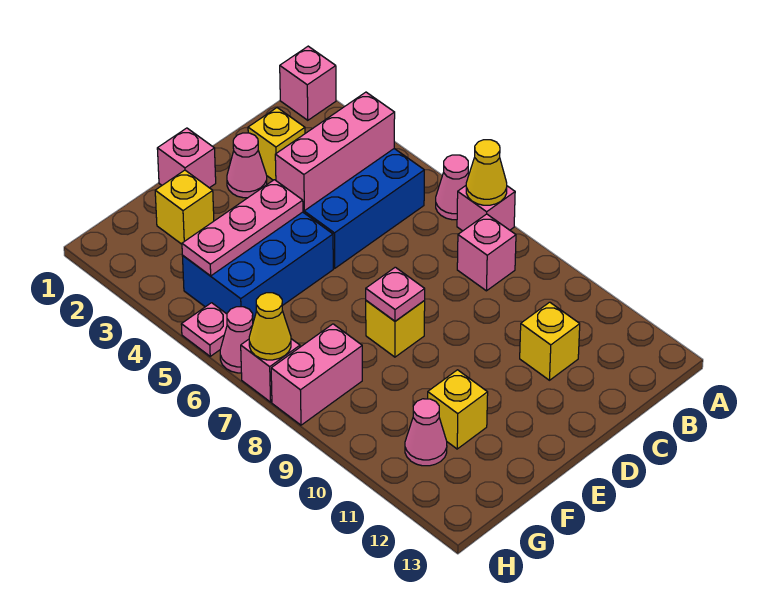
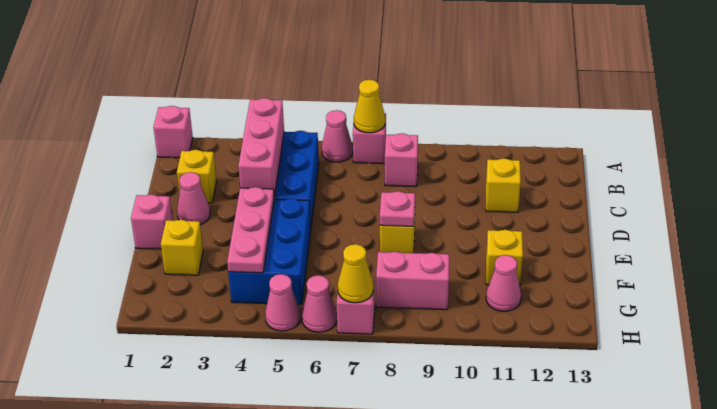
pink 1x2 brick [271,324,362,425] -> pink 1x2 brick turned to [376,252,449,310]
pink 1x1 plate [181,303,227,356] -> pink 1x1 cone [265,274,300,331]

